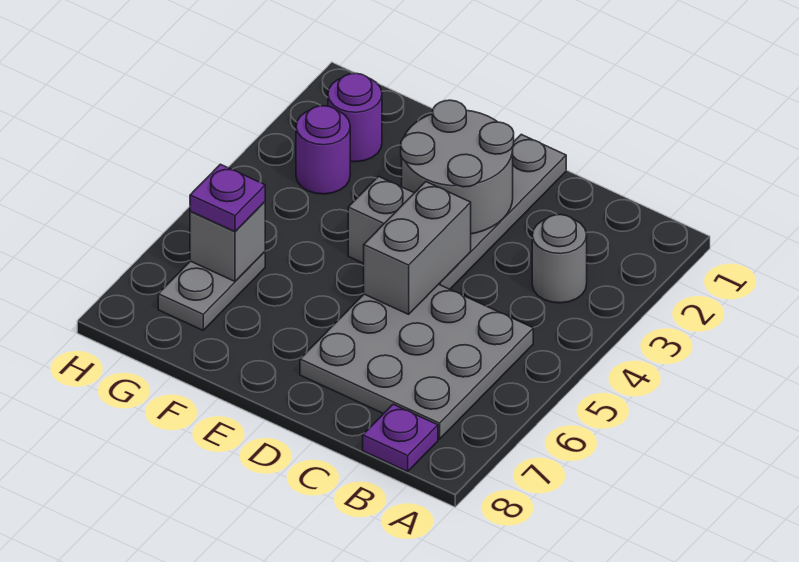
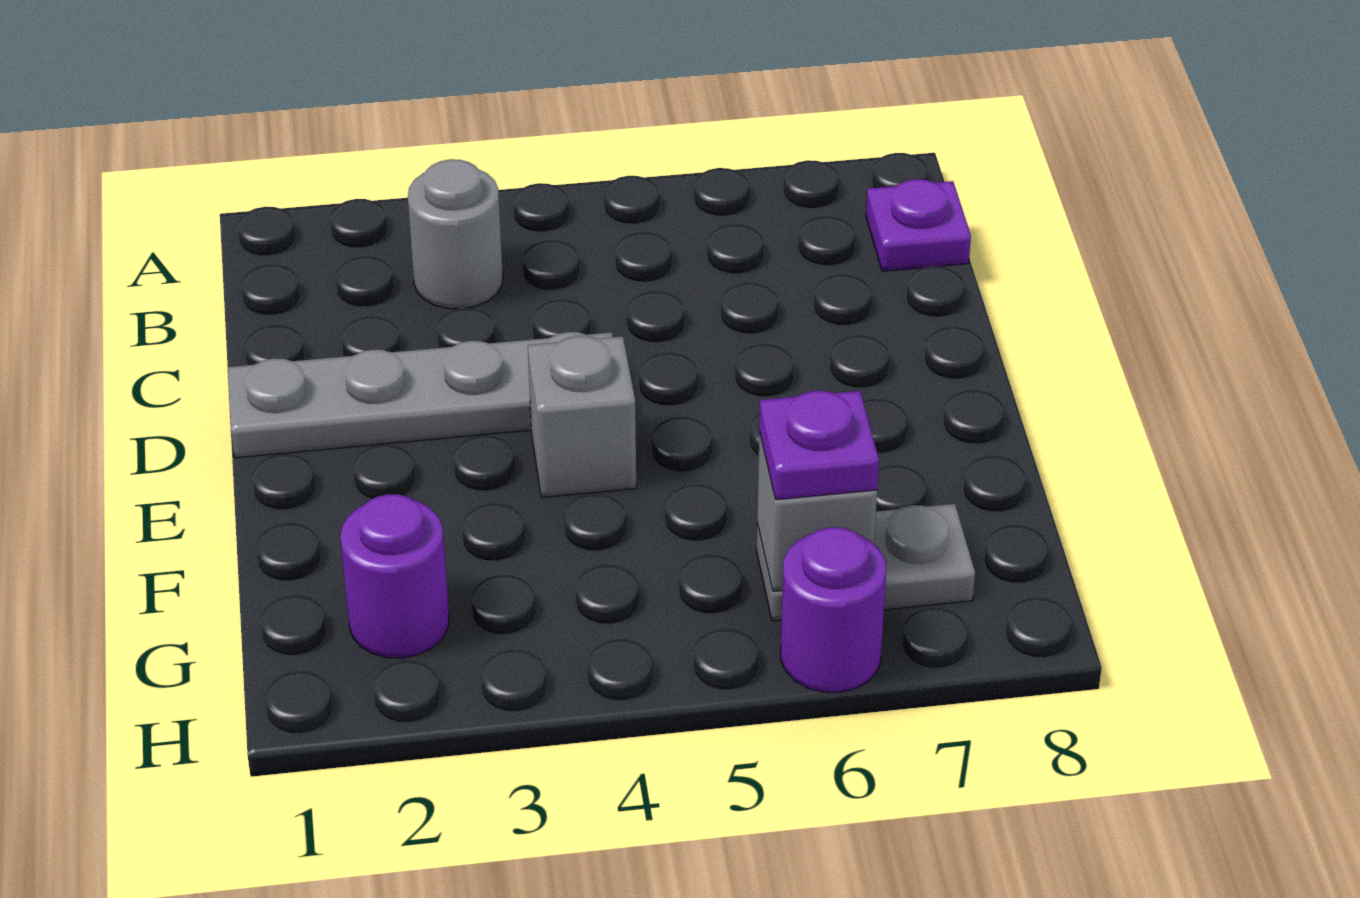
grey 3x3 plate [300,284,533,439] -> none
grey 2x2 round brick [401,100,514,234] -> none
grey 1x2 brick [364,182,471,314] -> none
purple 1x1 round brick [296,106,350,194] -> purple 1x1 round brick moved to [781,527,886,692]

